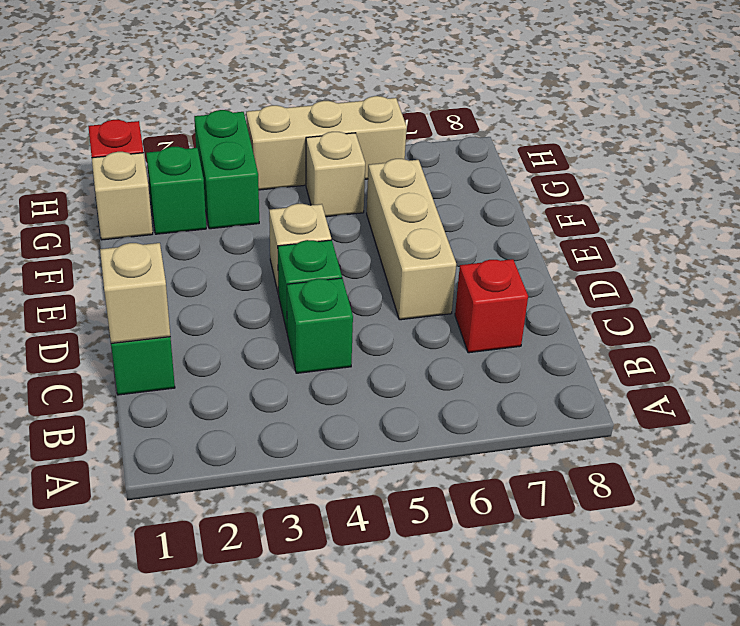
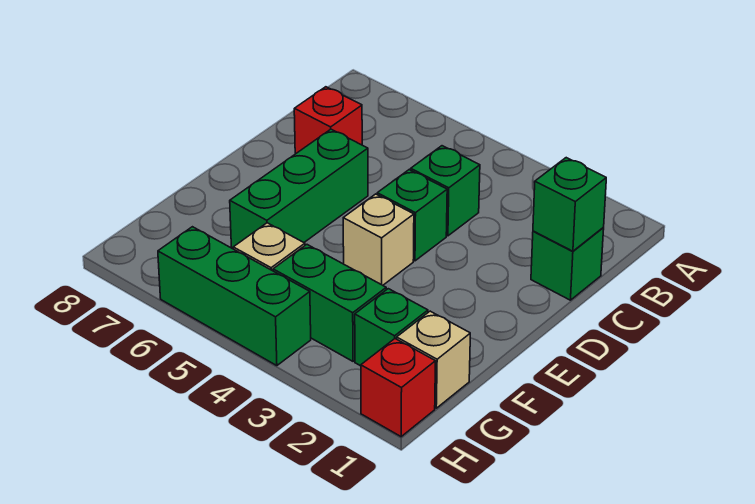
tan 1x1 brick [100,243,170,344] -> green 1x1 brick [533,158,606,251]
tan 1x3 brick [367,159,456,320] -> green 1x3 brick [230,129,368,249]
green 1x2 brick [194,110,259,229] -> green 1x2 brick turned to [273,245,386,361]
tan 1x3 brick [246,96,407,190] -> green 1x3 brick [158,227,311,366]

